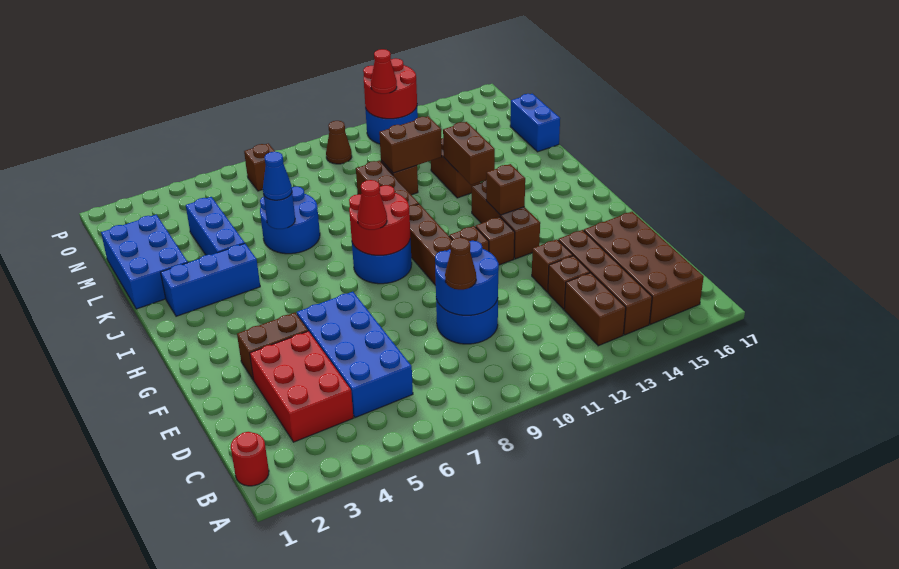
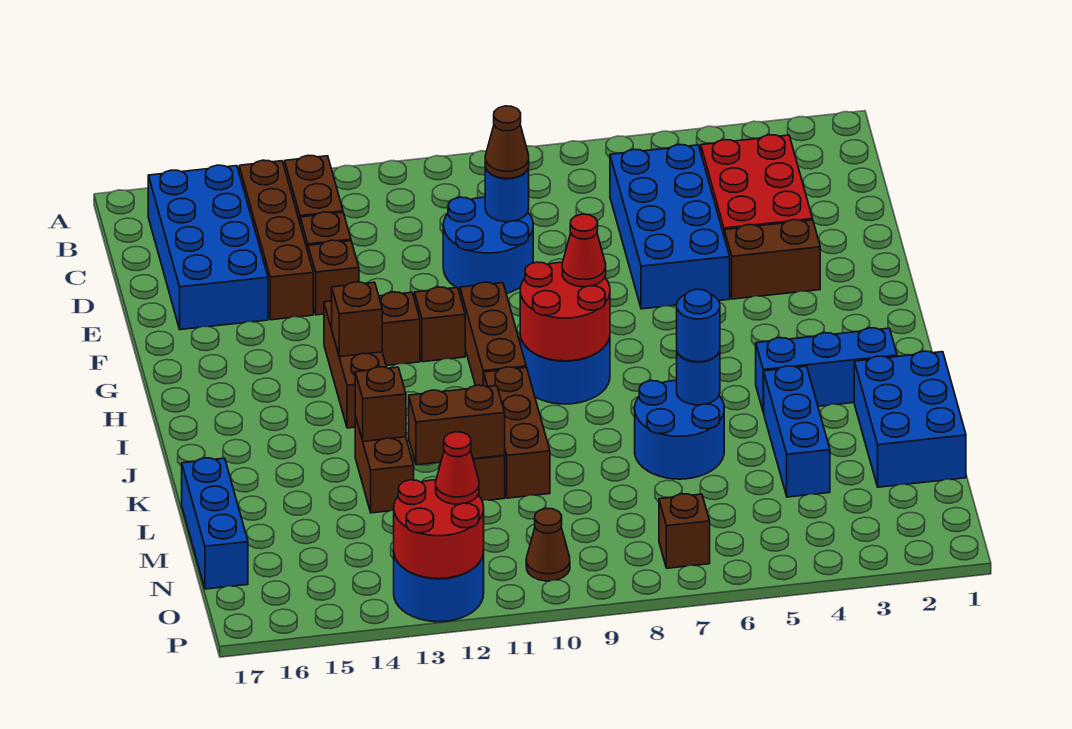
red 1x1 round brick [231,432,269,486] -> none
brown 2x4 brick [584,212,704,324] -> blue 2x4 brick [148,165,268,330]
blue 2x2 round brick [435,241,499,315] -> blue 1x1 round brick [485,167,529,222]
brown 1x2 brick [443,122,495,185] -> brown 1x1 brick [355,367,406,441]
blue 1x1 cone [263,152,292,200] -> blue 1x1 round brick [677,289,720,362]
blue 1x2 brick [510,94,560,152] -> blue 1x3 brick [182,458,248,589]

